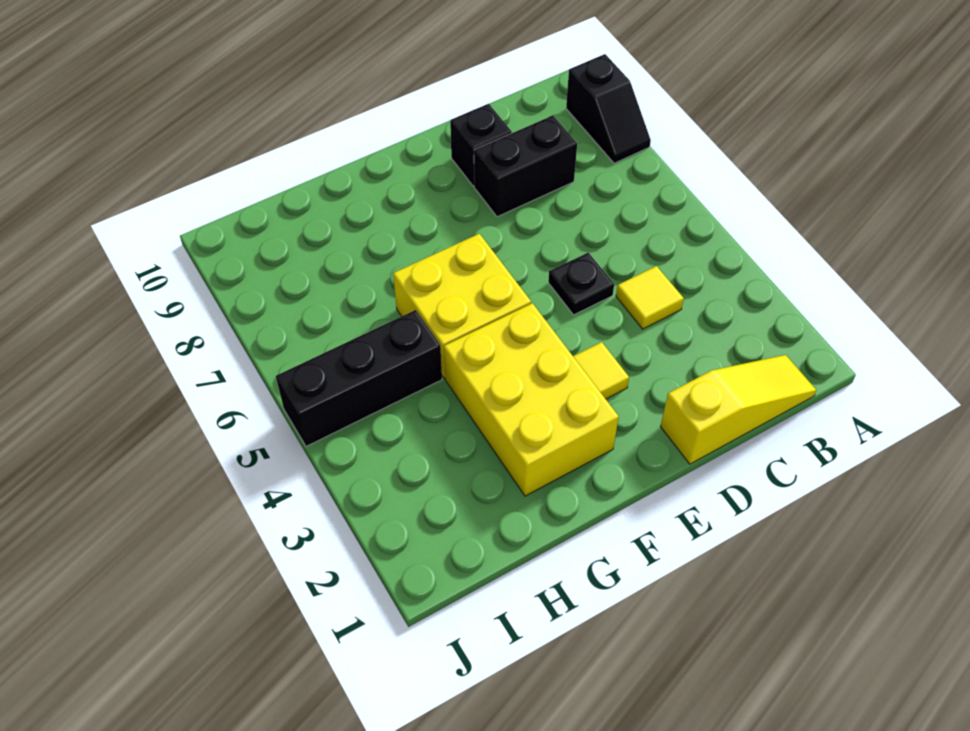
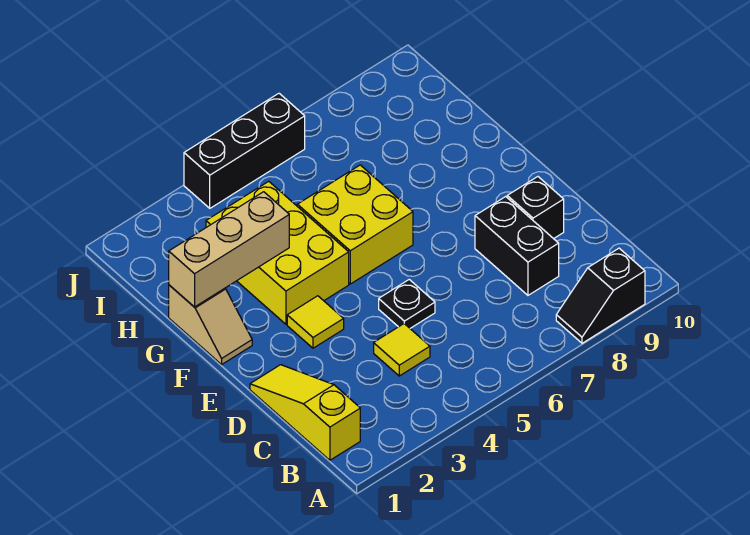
yellow 1x3 slope [661,355,816,464] -> yellow 1x3 slope turned to [250,365,360,460]
none -> tan 1x2 slope [169,285,252,364]
yellow 2x3 brick [444,303,619,496] -> yellow 2x3 brick turned to [206,181,349,324]
none -> tan 1x3 brick [169,192,289,307]
black 1x3 brick [276,310,442,446] -> black 1x3 brick turned to [184,93,305,208]

